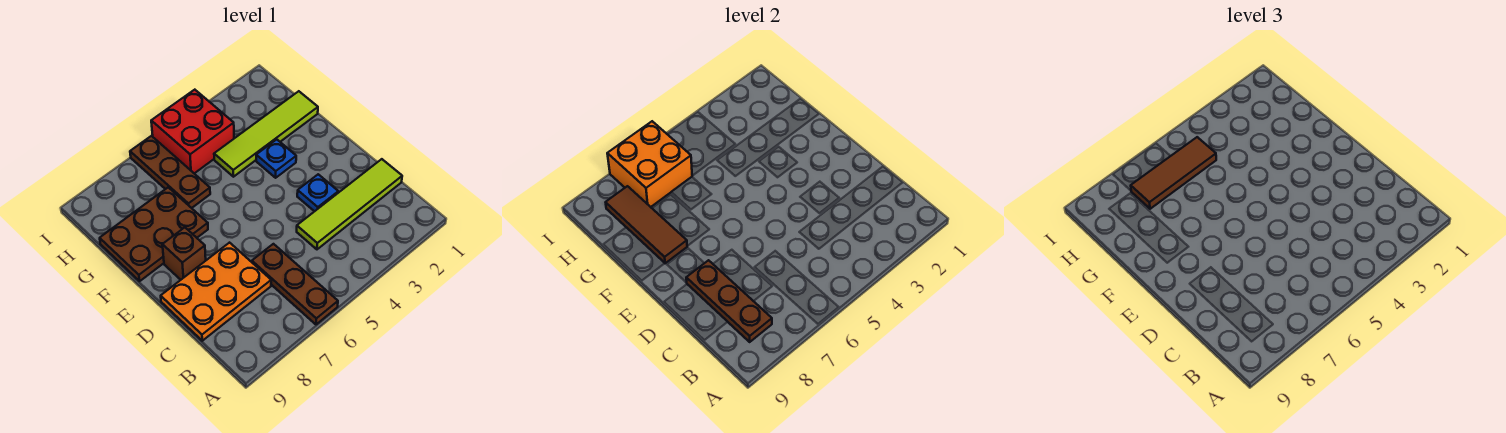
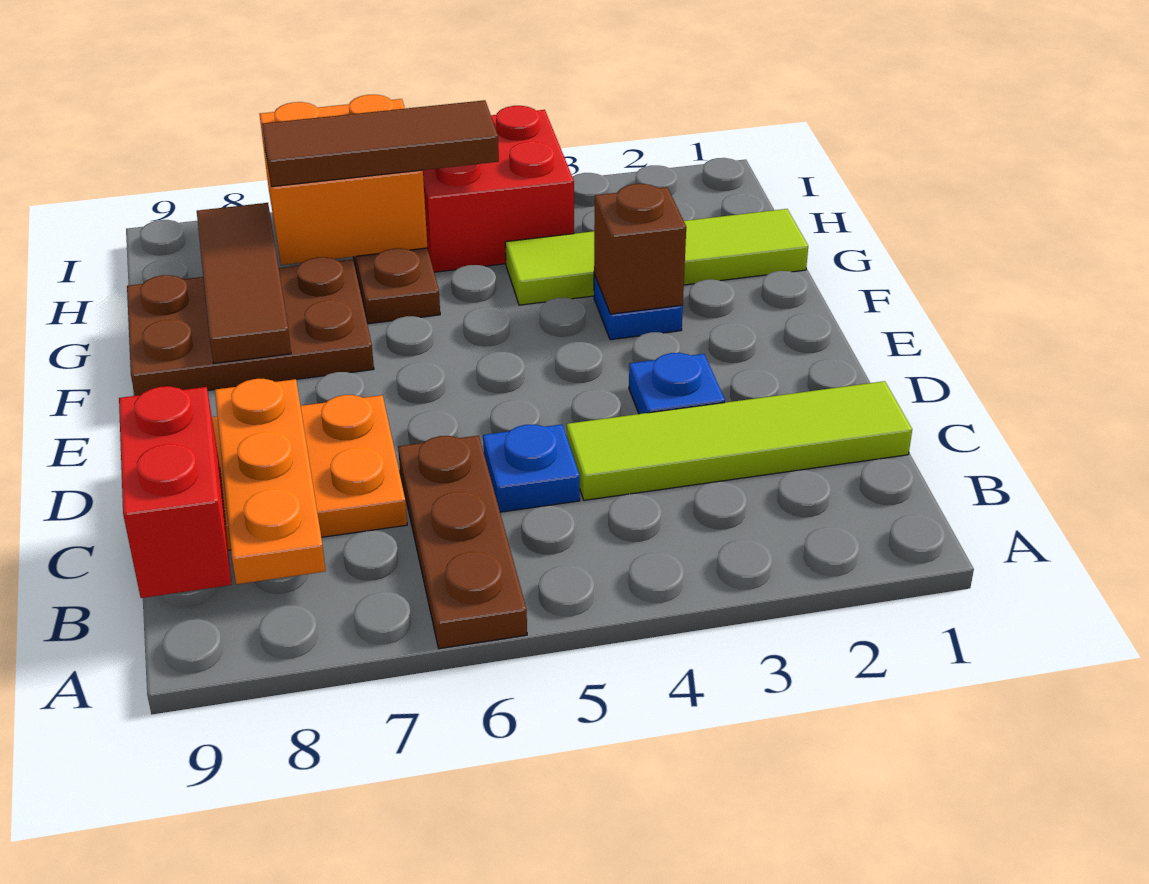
brown 1x3 plate [686,260,772,342] -> orange 1x3 plate [215,379,326,584]
none -> red 1x2 brick [119,386,232,598]
none -> blue 1x1 plate [483,424,580,512]
brown 1x1 brick [162,227,206,280] -> brown 1x1 brick moved to [594,184,686,314]

